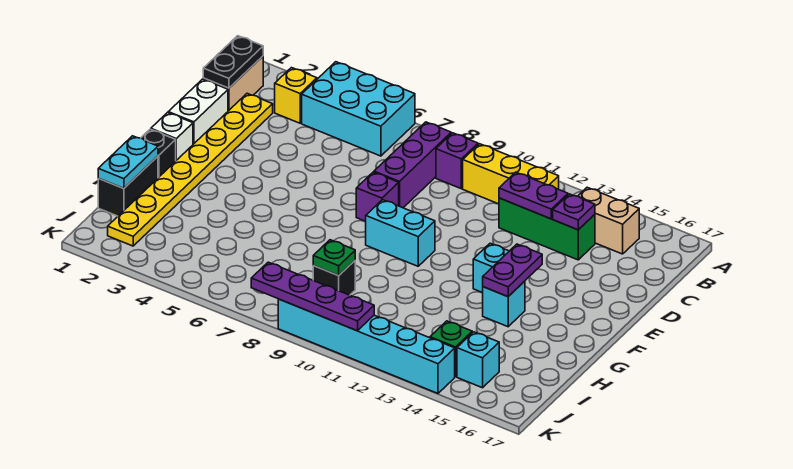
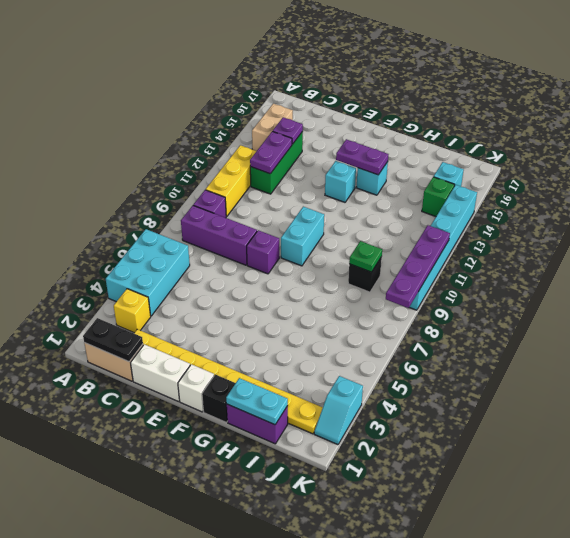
black 1x2 brick [98,156,158,216] -> purple 1x2 brick [227,404,288,444]
none -> cyan 1x2 slope [314,376,363,445]

